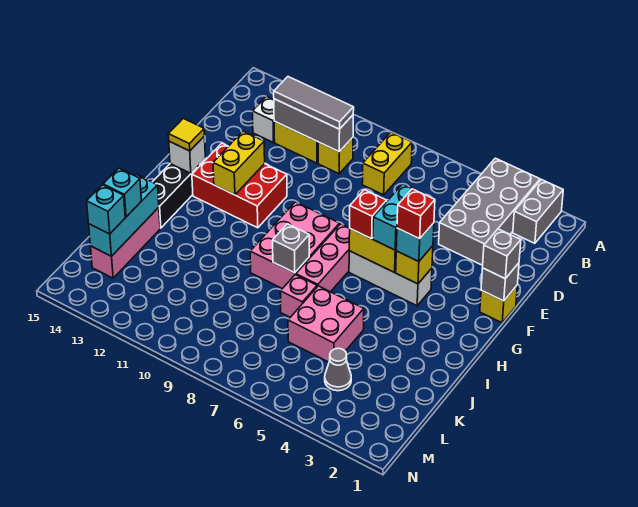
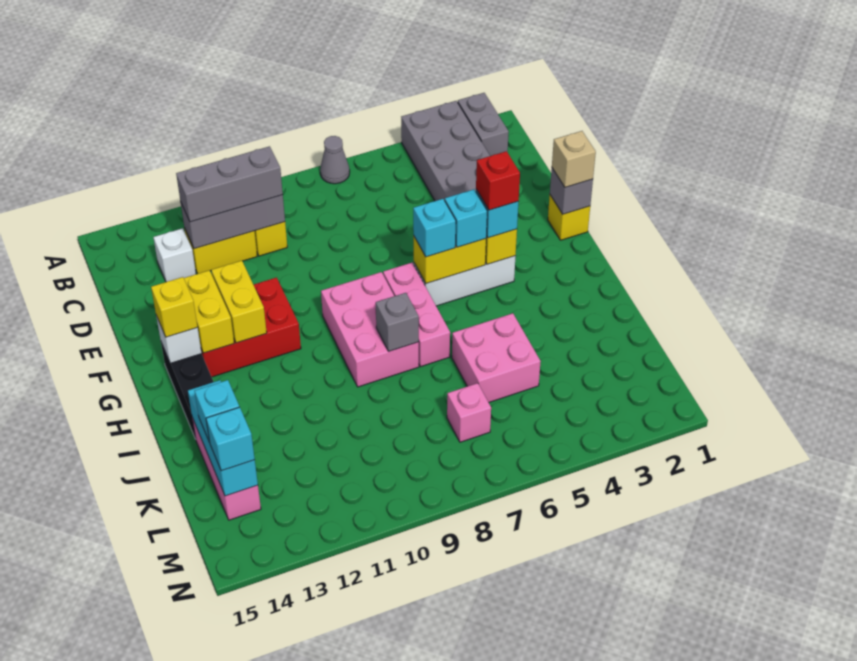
yellow 1x2 brick [362,132,412,195] -> yellow 1x2 brick moved to [184,270,234,353]
grey 1x3 tile [274,77,354,129] -> grey 1x3 brick [176,146,283,222]
grey 1x1 brick [483,229,521,279] -> tan 1x1 brick [552,131,596,187]
cyan 1x2 brick [373,184,425,250] -> cyan 1x1 brick [445,189,487,247]
red 1x1 brick [350,190,387,239] -> cyan 1x1 brick [413,199,456,257]
yellow 1x1 tile [168,118,205,151] -> yellow 1x1 brick [151,277,197,337]
pink 1x1 brick [280,275,317,317] -> pink 1x1 brick moved to [447,383,491,442]
grey 1x1 cone [325,348,351,391] -> grey 1x1 cone moved to [320,136,350,184]

